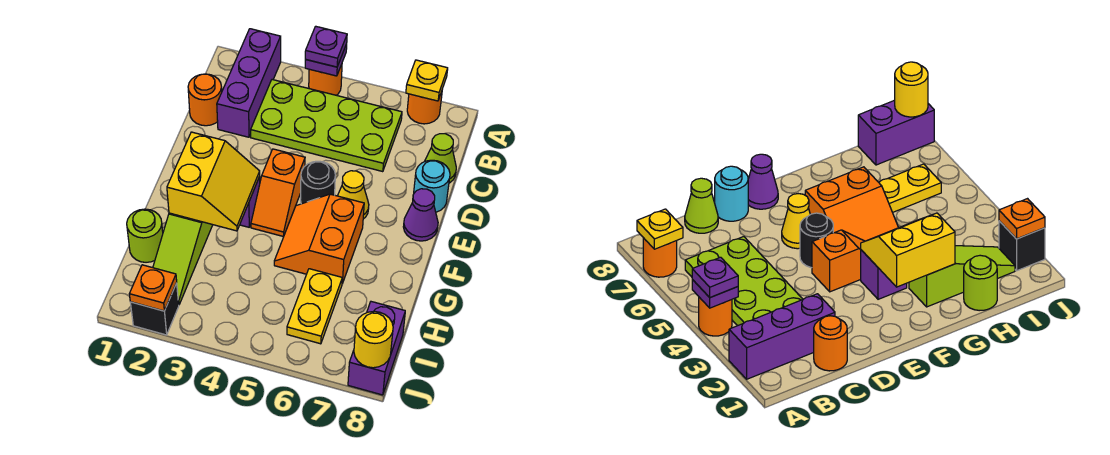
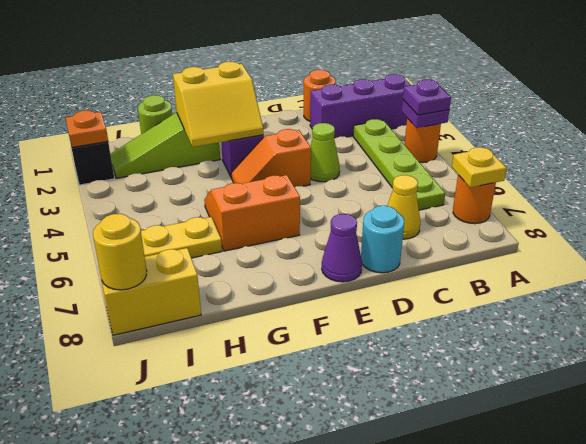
lime 2x4 plate [251,80,402,172] -> lime 1x4 plate [353,119,445,210]
lime 1x1 cone [425,134,456,183] -> lime 1x1 cone moved to [310,123,340,182]
black 1x1 round brick [300,161,335,204] -> none
yellow 1x1 cone [338,171,369,219] -> yellow 1x1 cone moved to [387,175,420,239]
purple 1x2 brick [348,302,405,395] -> yellow 1x2 brick [99,248,201,335]

